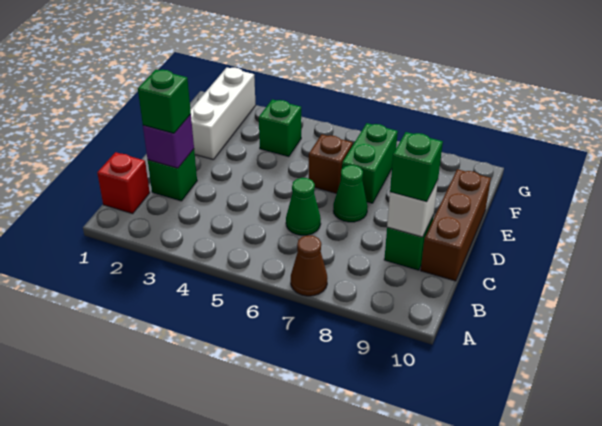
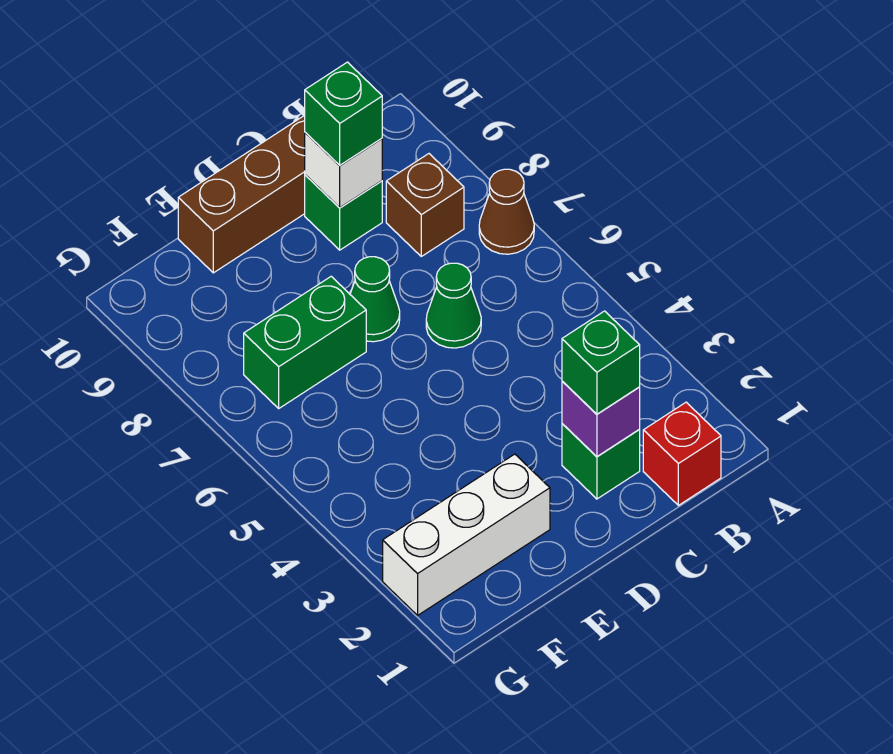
brown 1x1 brick [309,135,353,194] -> brown 1x1 brick moved to [386,154,464,256]
green 1x1 brick [259,99,301,157] -> none

